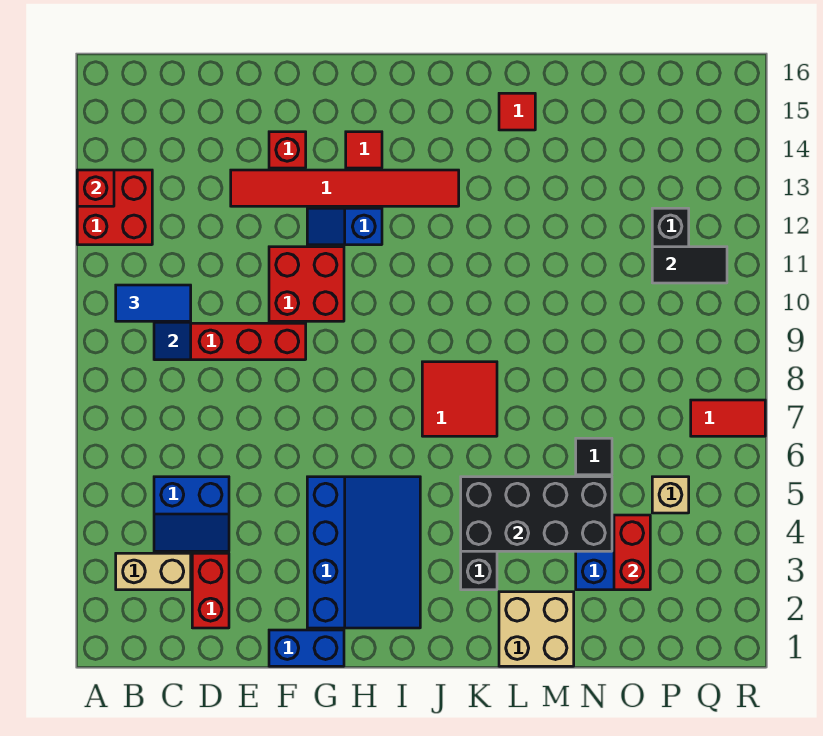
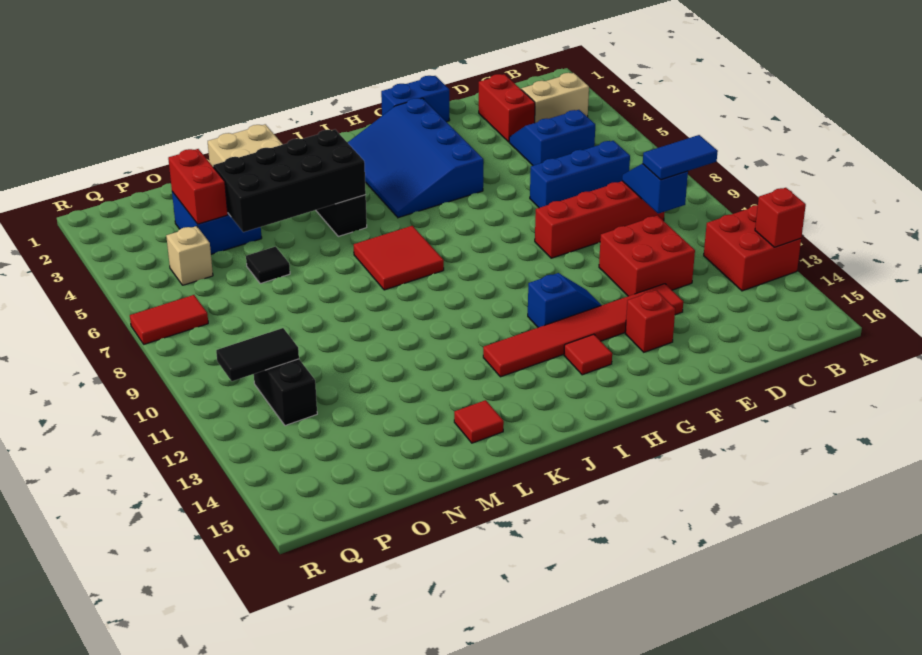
none -> blue 1x3 brick [530,141,630,208]
red 2x2 brick [269,247,344,321] -> red 2x2 brick moved to [599,216,695,296]

